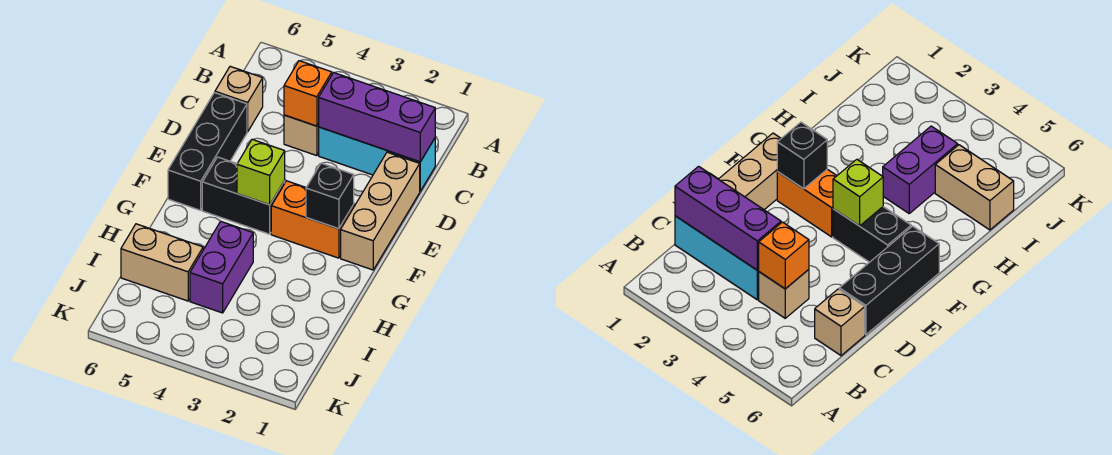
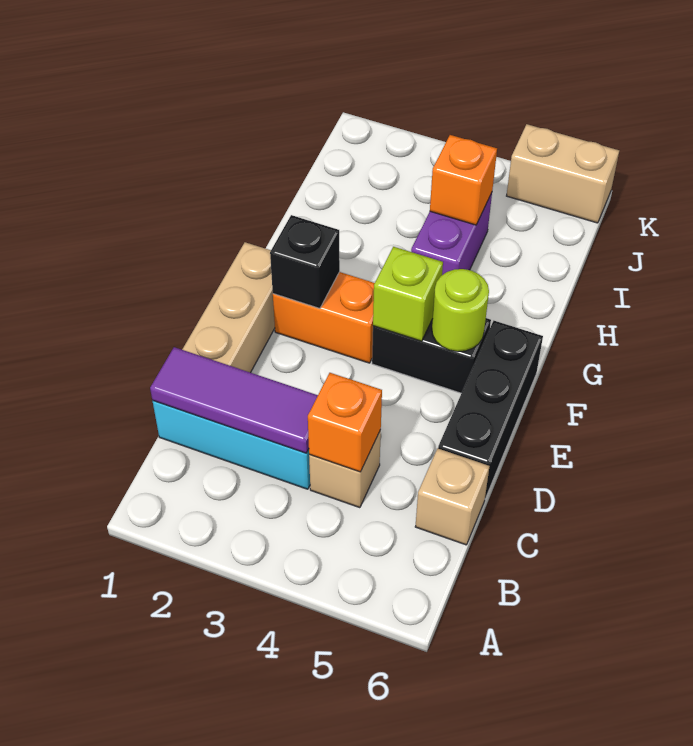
purple 1x3 brick [319,73,435,162] -> purple 1x3 tile [150,347,318,453]
none -> lime 1x1 round brick [432,269,489,352]
none -> orange 1x1 brick [430,135,497,225]
tan 1x2 brick [121,224,203,301] -> tan 1x2 brick moved to [507,124,619,223]

